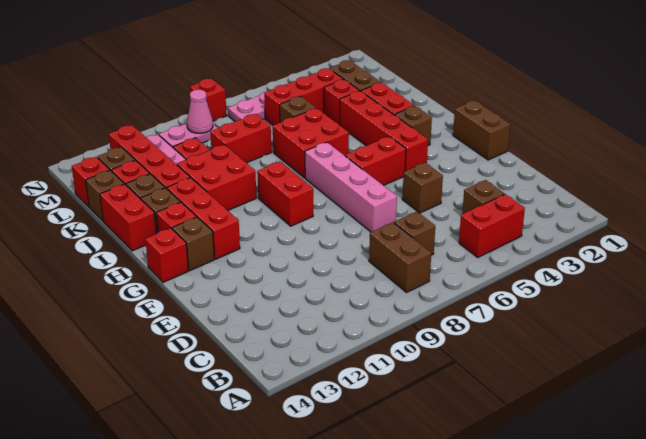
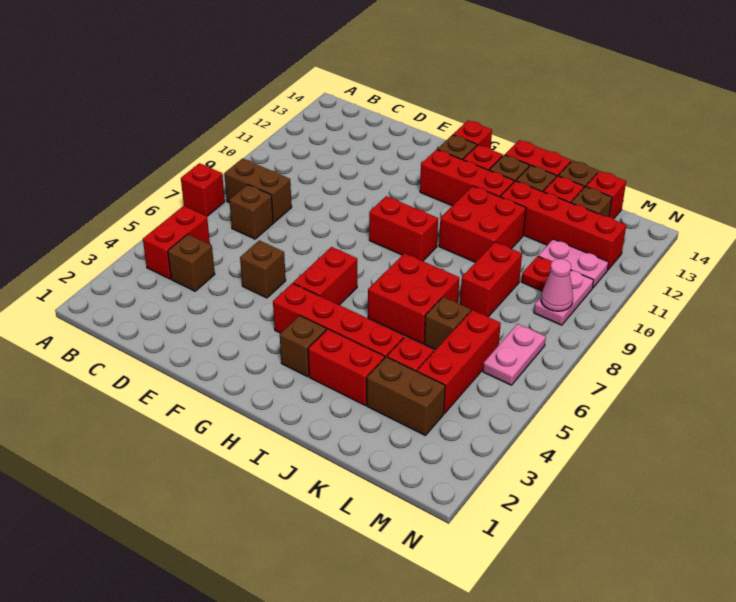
pink 1x4 brick [305,142,397,232] -> none
brown 1x2 brick [453,100,510,160] -> none
red 1x1 brick [190,79,227,121] -> red 1x1 brick moved to [181,163,225,216]

